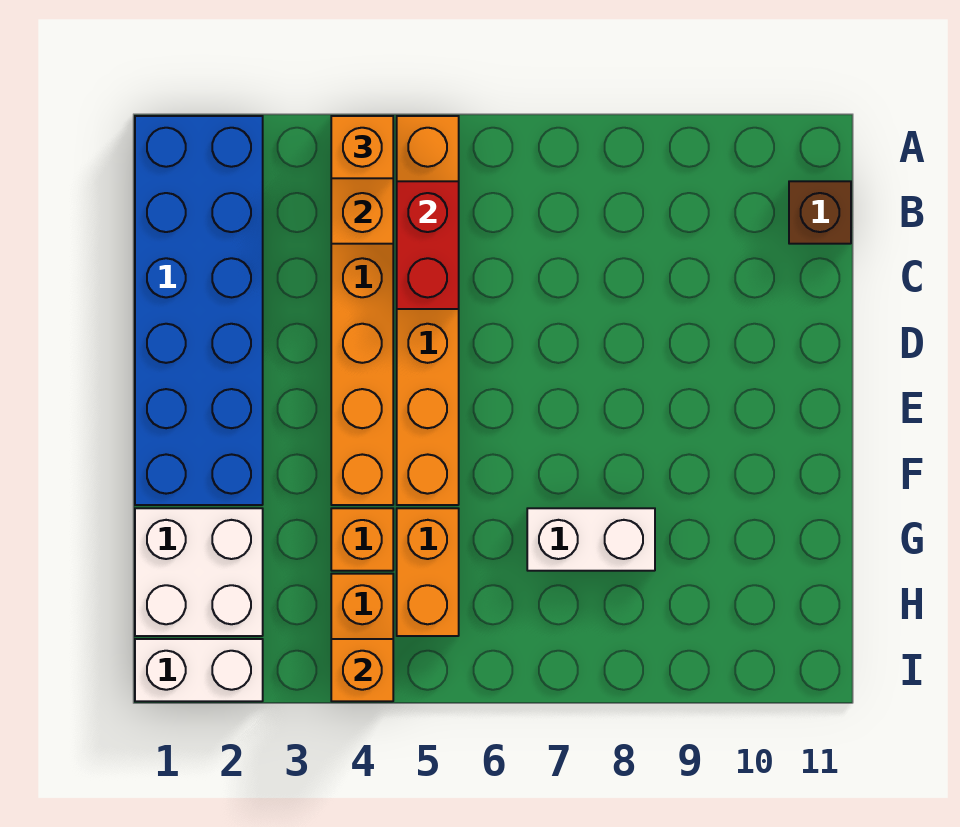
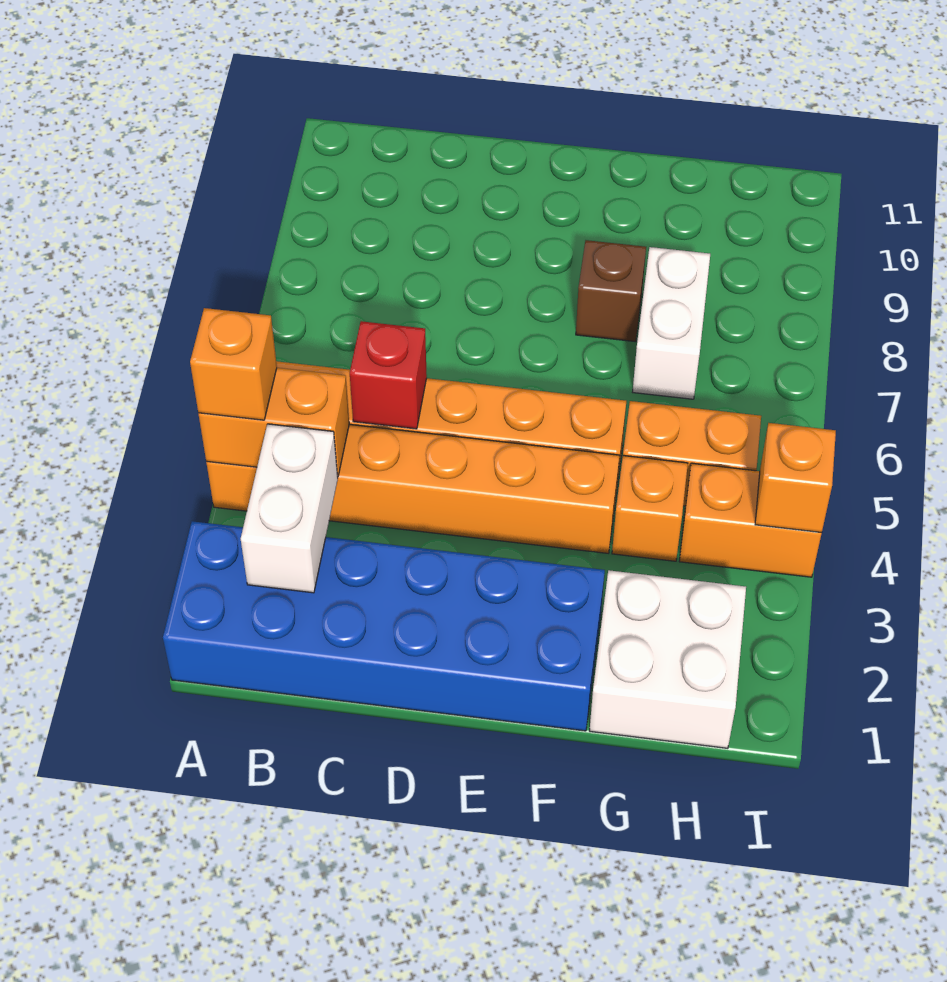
red 1x2 brick [397,181,459,309] -> red 1x1 brick [350,321,427,429]
brown 1x1 brick [789,181,851,244] -> brown 1x1 brick moved to [576,240,646,342]
white 1x2 brick [135,639,263,701] -> white 1x2 brick moved to [241,424,338,593]

